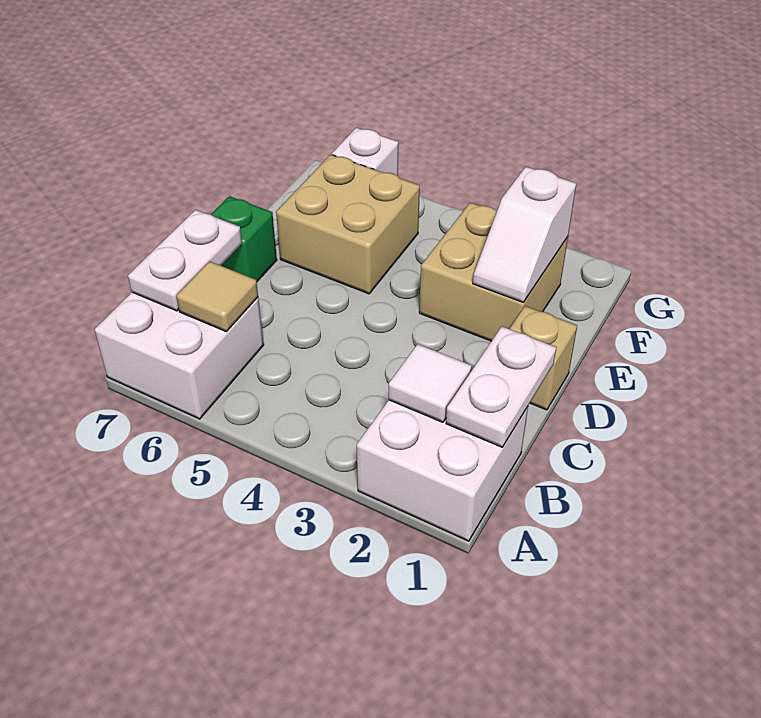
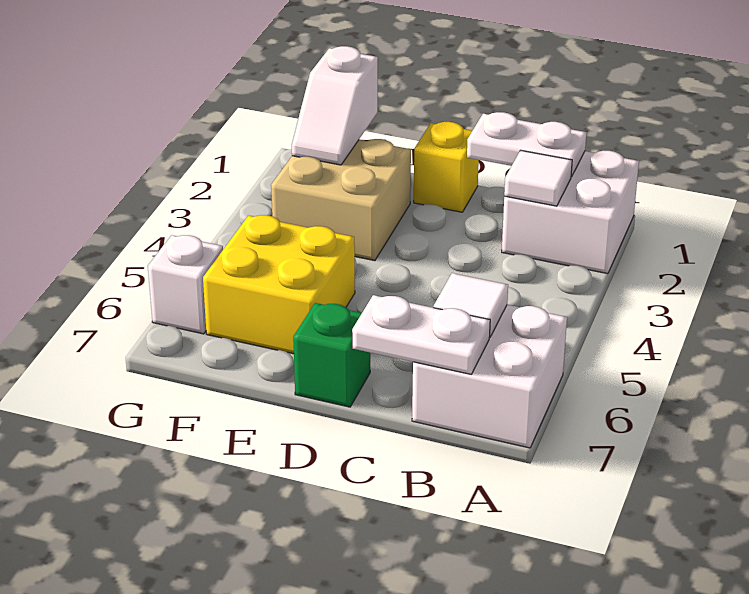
tan 1x1 tile [176,261,258,331] -> white 1x1 tile [433,273,508,337]
tan 1x1 brick [510,306,577,410] -> yellow 1x1 brick [414,122,479,212]
white 1x2 slope [473,167,576,302] -> white 1x2 slope turned to [292,46,378,165]
tan 2x2 brick [276,155,420,294] -> yellow 2x2 brick [203,215,355,354]

